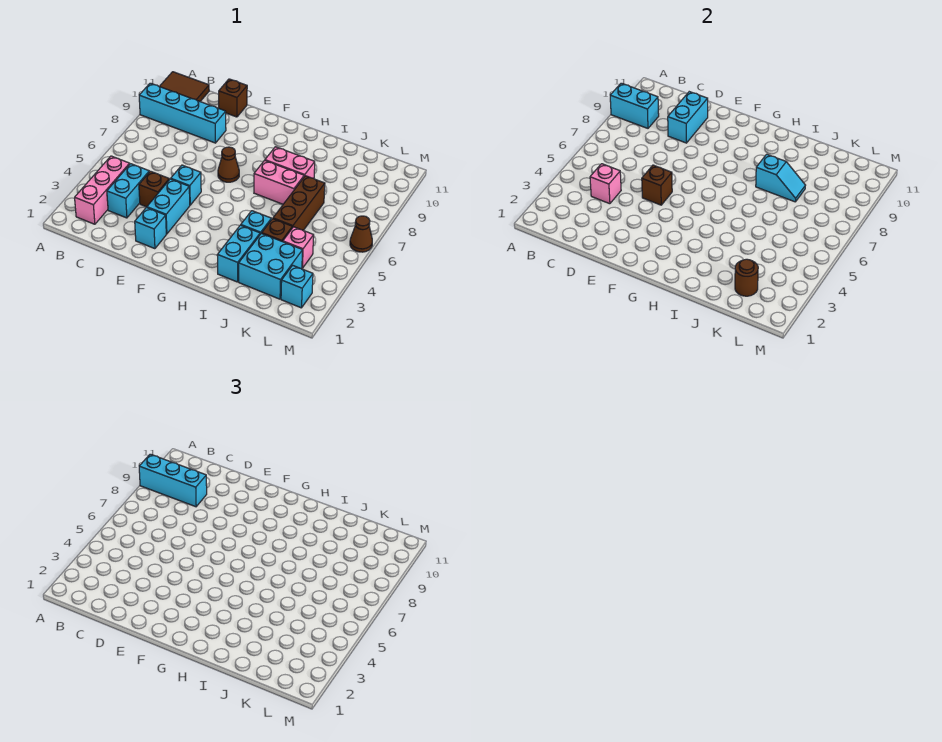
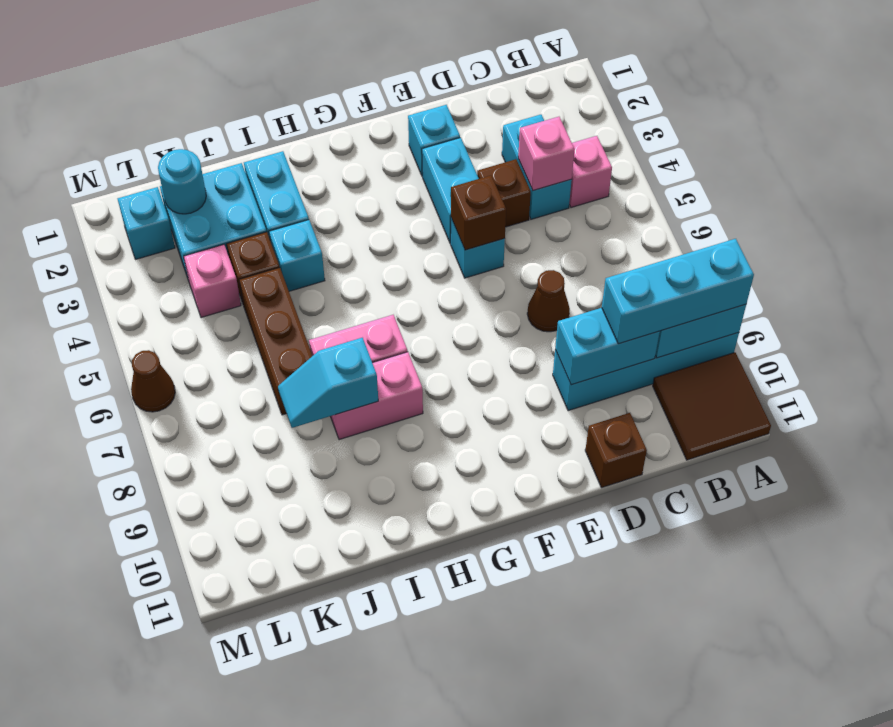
pink 1x3 brick [75,156,130,224] -> pink 1x1 brick [569,136,612,208]
cyan 1x2 brick [668,92,708,143] -> cyan 1x2 brick turned to [555,308,660,385]
brown 1x1 cone [218,147,239,182] -> brown 1x1 cone moved to [527,270,570,332]
brown 1x1 round brick [735,259,758,296] -> cyan 1x1 round brick [158,149,206,214]

